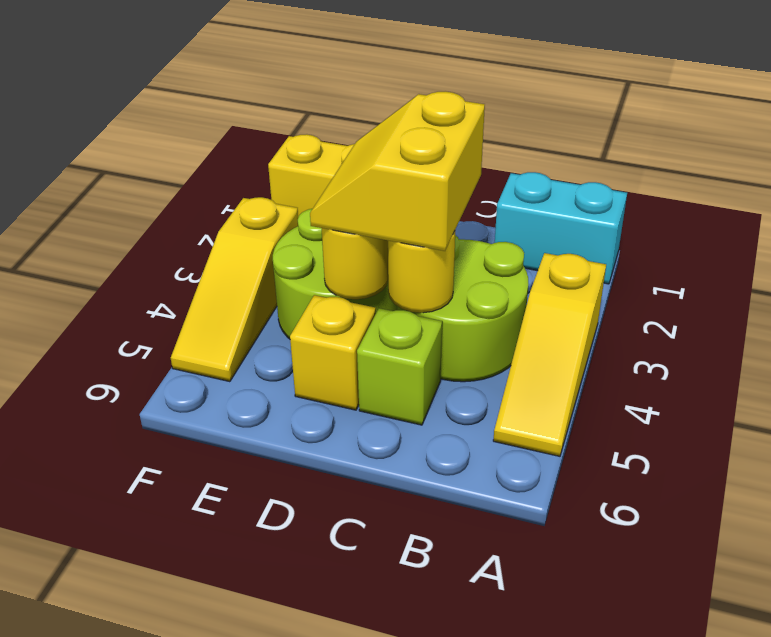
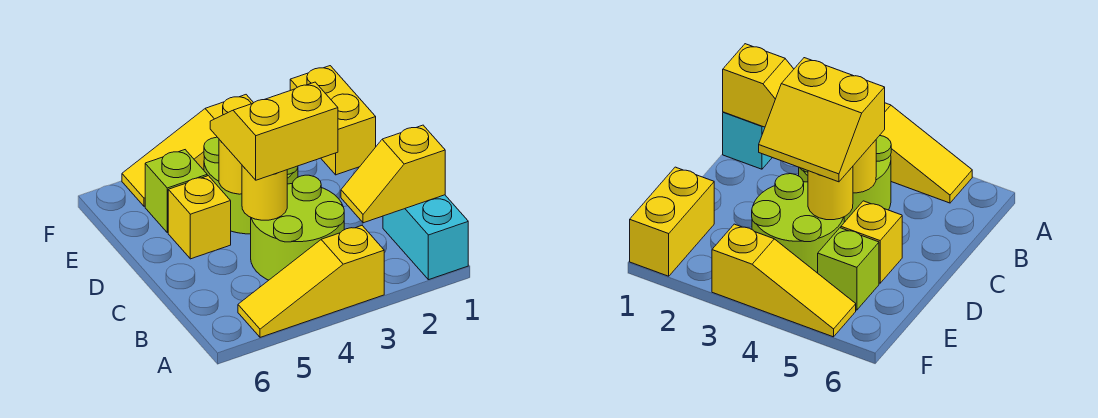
none -> yellow 1x2 slope [341,125,445,223]
lime 1x1 brick [357,308,442,425] -> lime 1x1 brick moved to [145,150,207,233]

